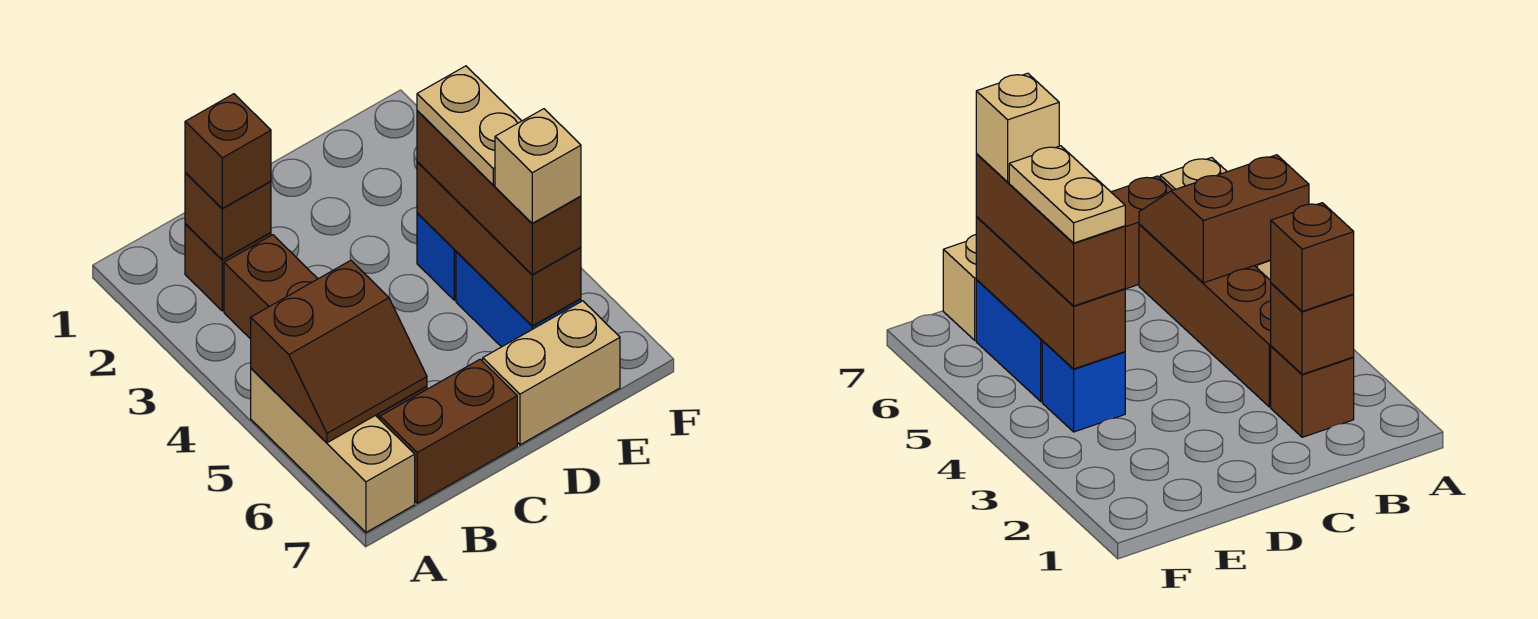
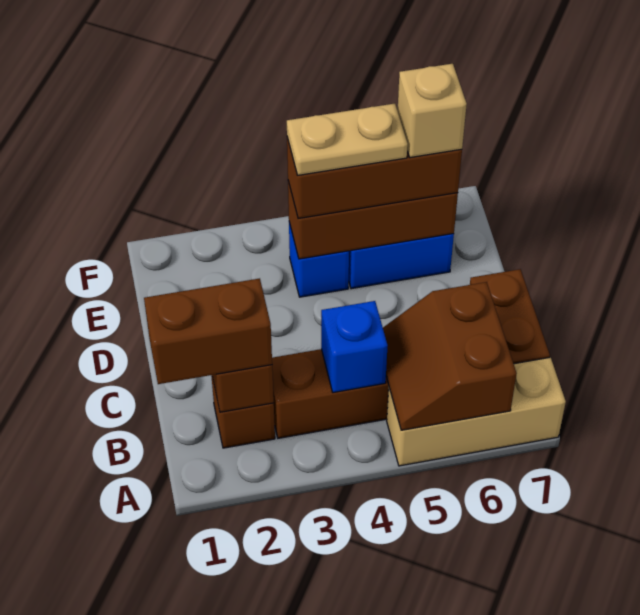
brown 2x2 slope [251,260,427,443] -> brown 2x2 slope turned to [383,282,517,430]
brown 1x1 brick [185,94,271,208] -> brown 1x2 brick [144,278,272,384]
none -> blue 1x1 brick [321,301,388,393]
tan 1x2 brick [483,301,620,445] -> none

